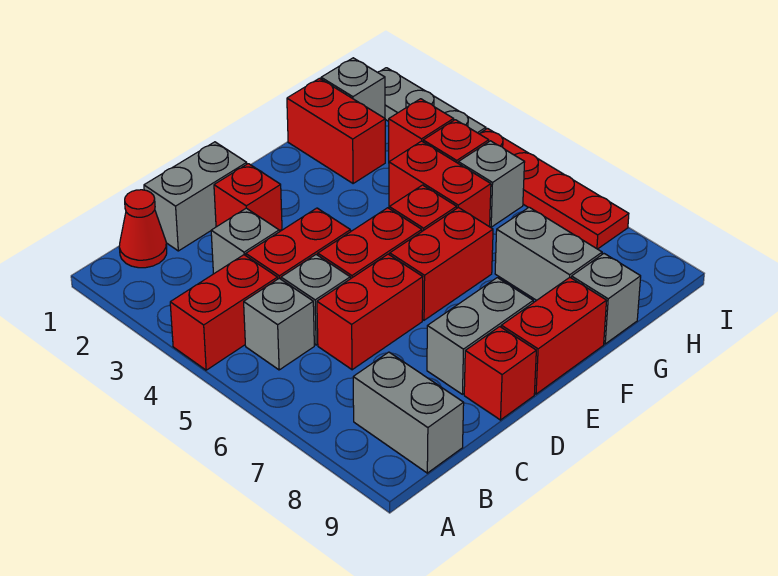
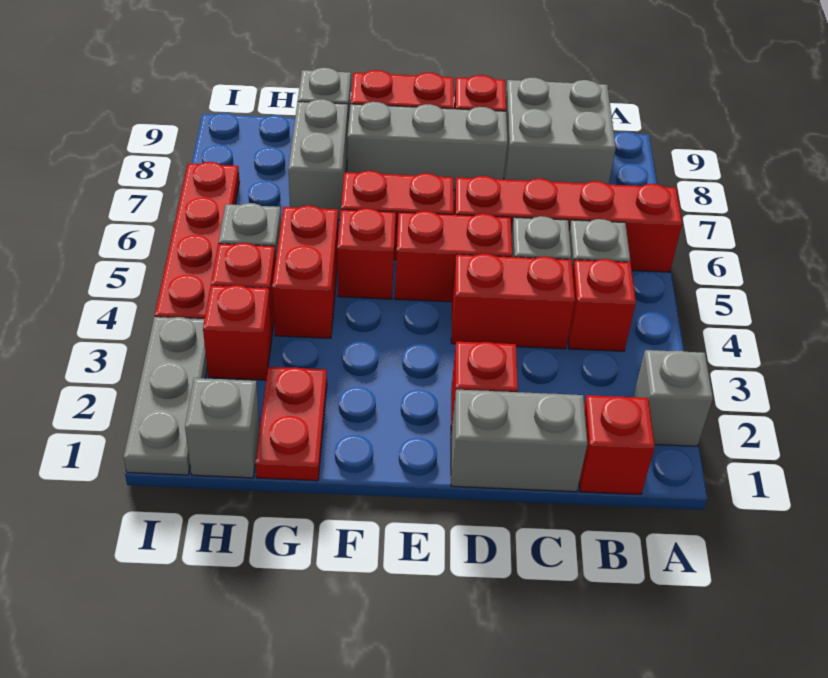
red 1x2 brick [170,255,278,370] -> red 1x1 brick [568,259,636,351]
red 1x1 cone [119,190,167,268] -> red 1x1 brick [579,395,655,494]
grey 1x2 brick [353,352,464,473] -> grey 2x2 brick [504,78,616,185]
grey 1x1 brick [211,208,279,274] -> grey 1x1 brick moved to [633,350,713,446]
red 1x2 brick [317,254,423,370] -> red 1x4 brick [453,176,682,272]
grey 1x2 brick [427,278,533,394] -> grey 1x3 brick [347,102,508,190]
red 1x2 brick [287,78,385,183] -> red 1x2 plate [255,367,327,481]

